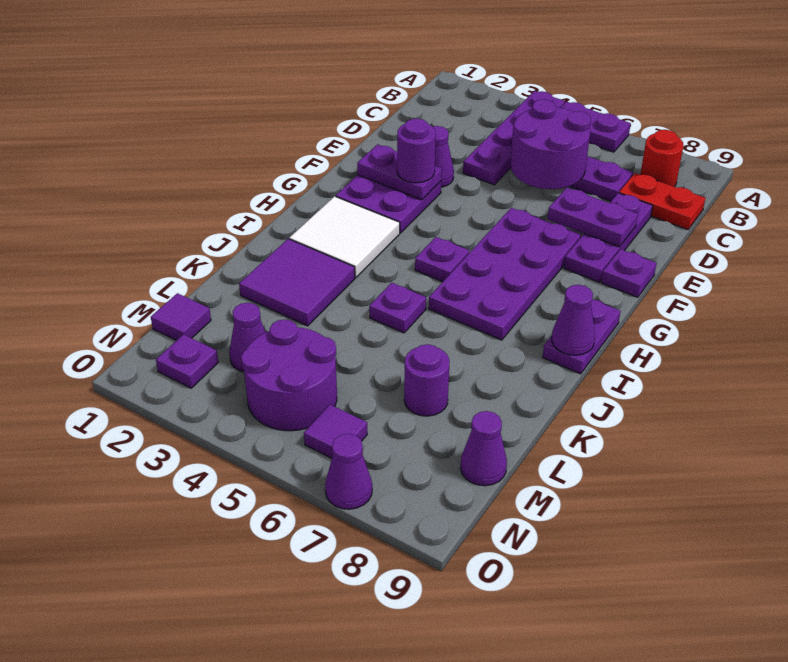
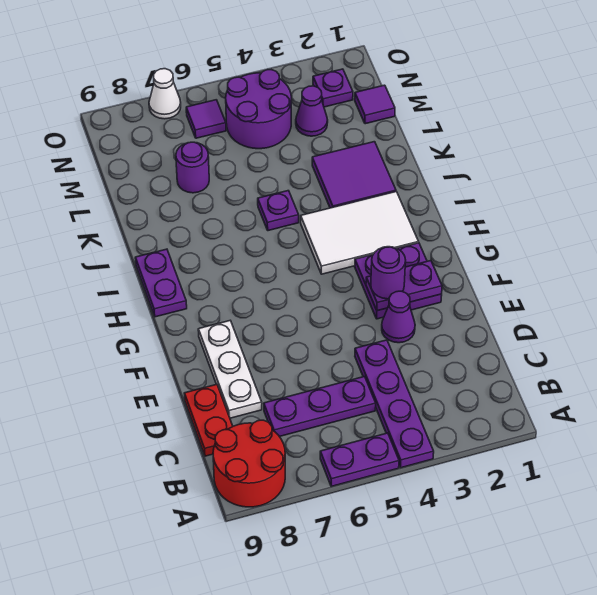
red 1x1 round brick [640,130,683,187] -> red 2x2 round brick [213,420,285,507]
purple 2x2 round brick [510,100,591,189] -> none
red 1x2 plate [619,173,705,230] -> red 1x2 plate turned to [184,384,233,456]
purple 1x3 plate [564,193,653,282] -> white 1x3 plate [198,321,262,418]
purple 1x2 plate [548,188,638,247] -> none
purple 2x4 plate [429,208,581,340] -> none
purple 1x1 plate [601,249,656,297] -> none
white 2x2 tile [289,196,400,278] -> white 2x3 tile [301,192,418,274]
purple 1x1 plate [415,237,470,282] -> none
purple 1x1 cone [552,285,595,355] -> none
purple 1x1 cone [460,411,507,486] -> none
purple 1x1 cone [325,434,372,509] -> white 1x1 cone [149,69,181,119]

